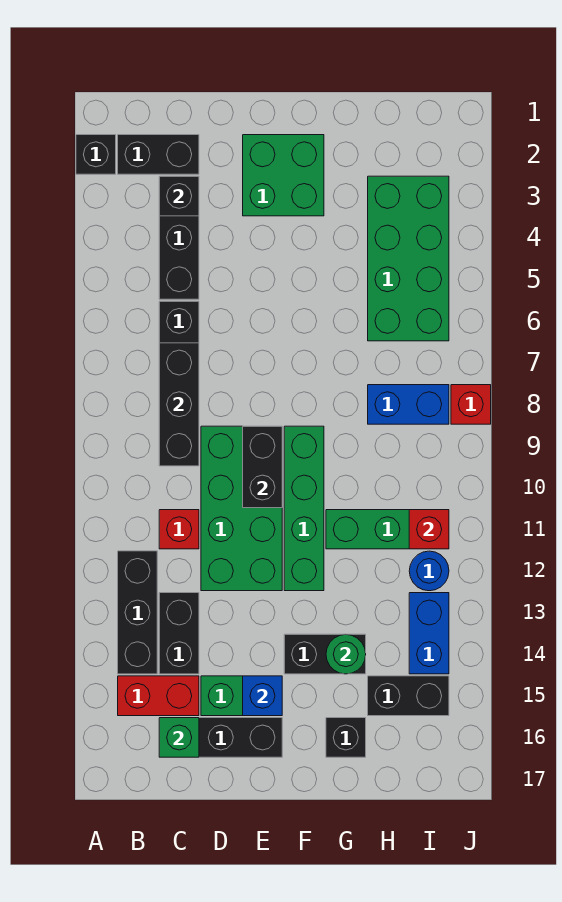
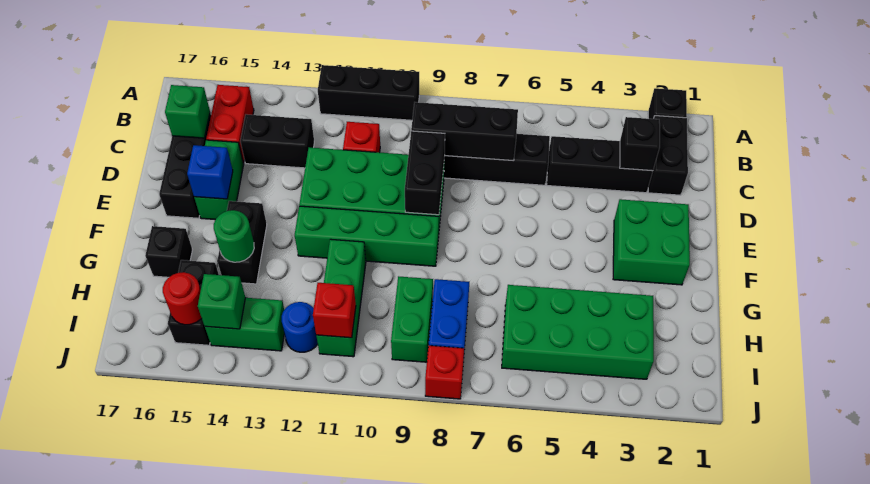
black 1x3 brick [118,551,157,674] -> black 1x3 brick moved to [318,65,419,120]
black 1x2 brick [243,426,282,508] -> black 1x2 brick turned to [405,131,445,215]
none -> green 1x2 brick [391,276,433,362]
blue 1x2 brick [409,593,449,674] -> green 1x2 brick [205,298,284,351]
none -> green 1x1 brick [198,274,246,329]
none -> red 1x1 round brick [163,272,202,325]

